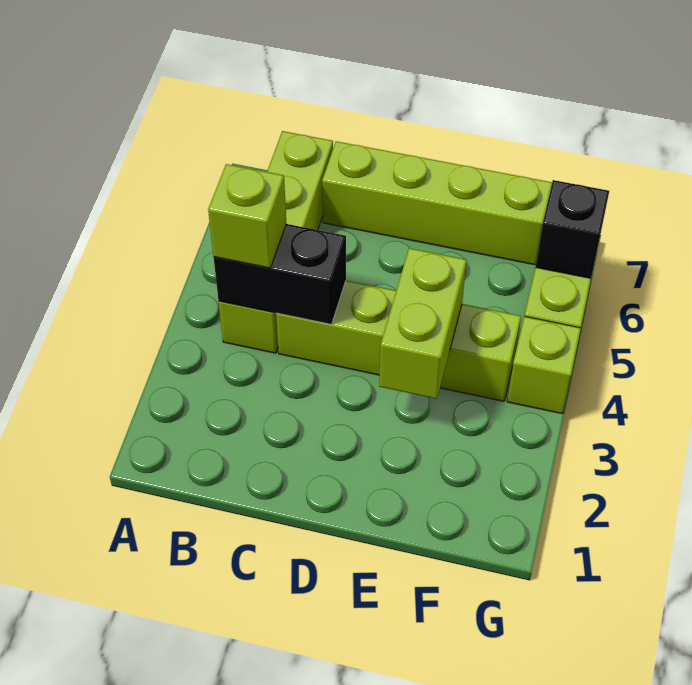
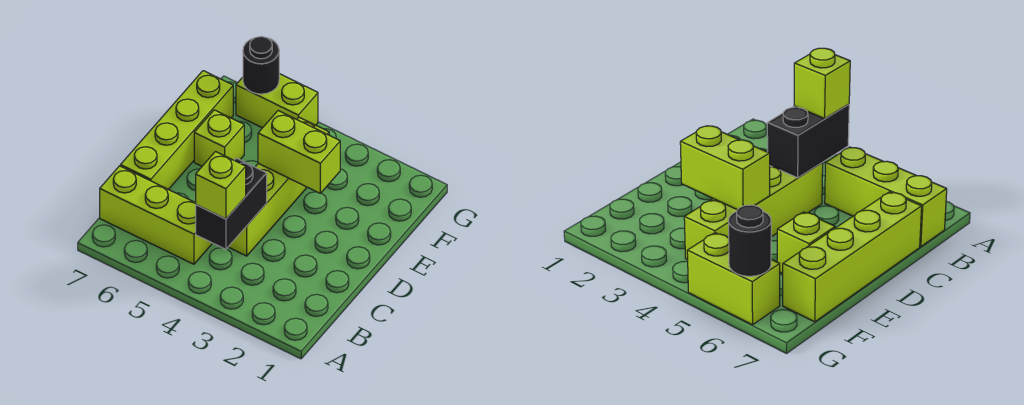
lime 1x4 brick [219,131,333,353] -> lime 1x3 brick [100,166,212,264]
lime 1x1 brick [507,317,581,414] -> lime 1x1 brick moved to [194,110,244,166]
black 1x1 brick [536,180,609,278] -> black 1x1 round brick [243,36,279,94]

